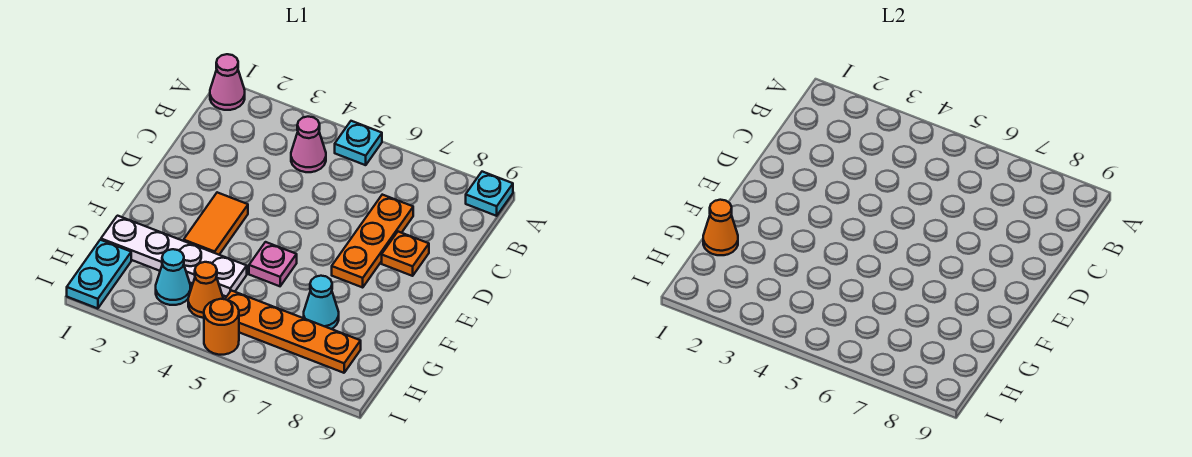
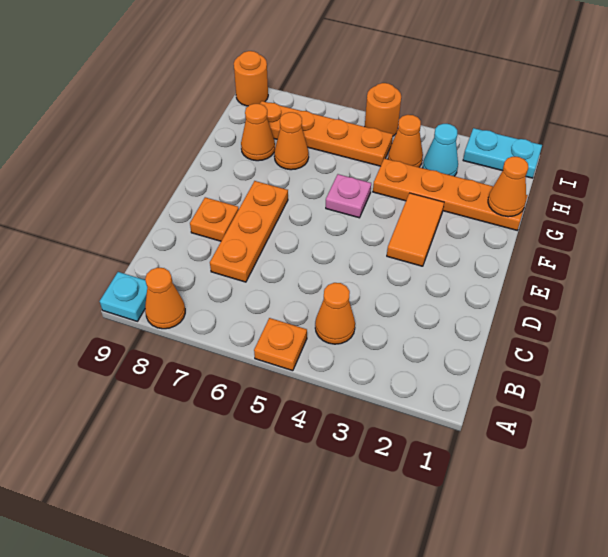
pink 1x1 cone [210,54,245,110] -> none
cyan 1x1 plate [335,121,382,165] -> orange 1x1 plate [254,318,307,371]
none -> orange 1x1 cone [145,268,185,329]
pink 1x1 cone [291,117,326,172] -> orange 1x1 cone [315,283,355,344]
white 1x4 plate [101,216,247,297] -> orange 1x4 plate [373,158,528,230]
cyan 1x1 cone [304,276,339,329] -> orange 1x1 cone [274,112,309,170]
none -> orange 1x1 cone [241,104,275,161]
cyan 1x2 plate [67,240,131,309] -> cyan 1x2 plate turned to [463,128,542,178]
none -> orange 1x1 round brick [234,51,268,106]

